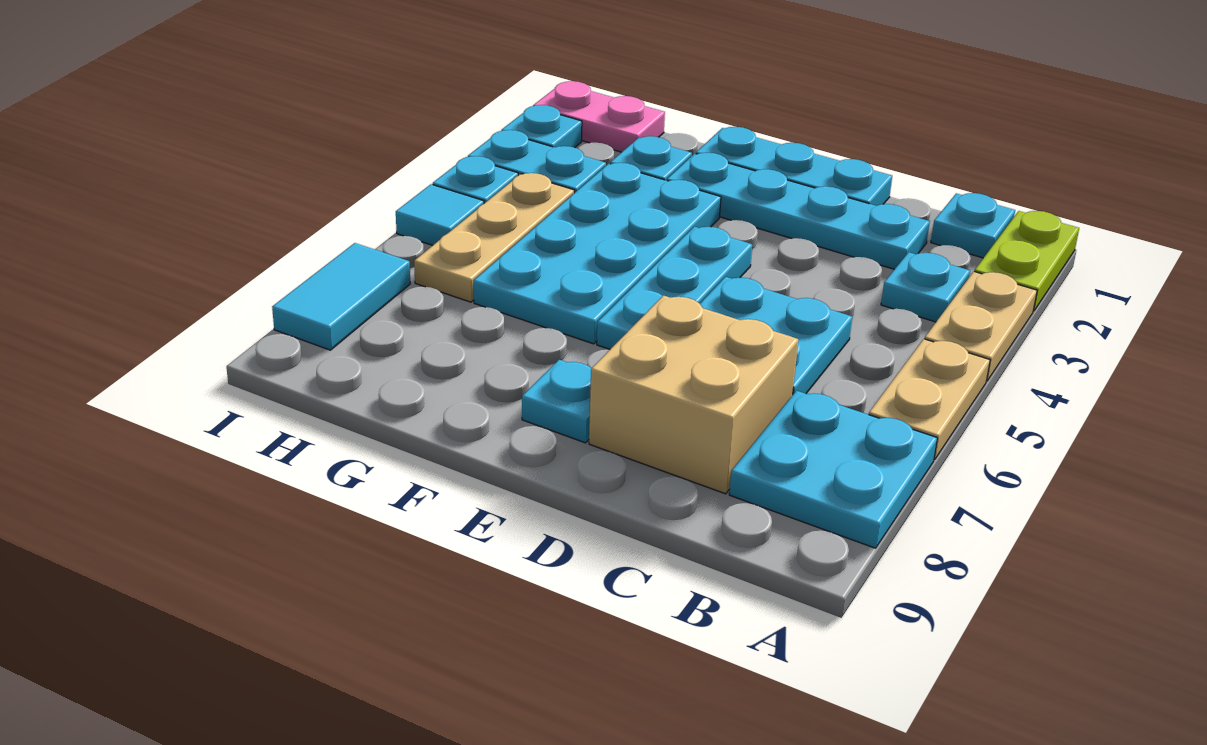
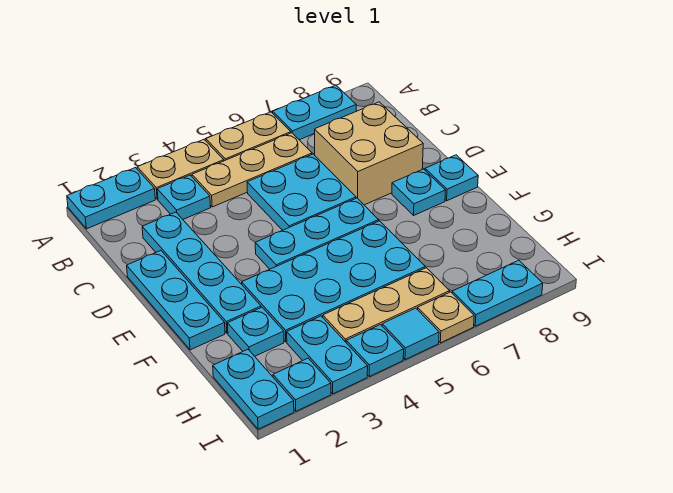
lime 1x2 plate [974,211,1079,311] -> cyan 1x2 plate [67,168,155,229]
cyan 2x2 plate [729,391,937,548] -> cyan 1x2 plate [273,85,356,140]
cyan 1x1 plate [931,193,1015,258] -> cyan 1x1 plate moved to [425,155,478,201]
none -> tan 1x3 plate [192,133,312,207]
pink 1x2 plate [533,81,665,152] -> cyan 1x2 plate [213,349,294,429]
none -> tan 1x1 plate [417,292,474,343]
cyan 1x2 tile [272,243,410,350] -> cyan 1x2 plate [452,260,543,326]

